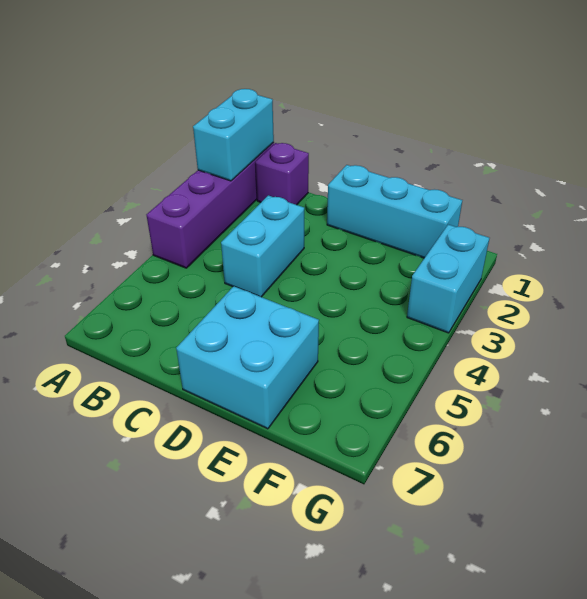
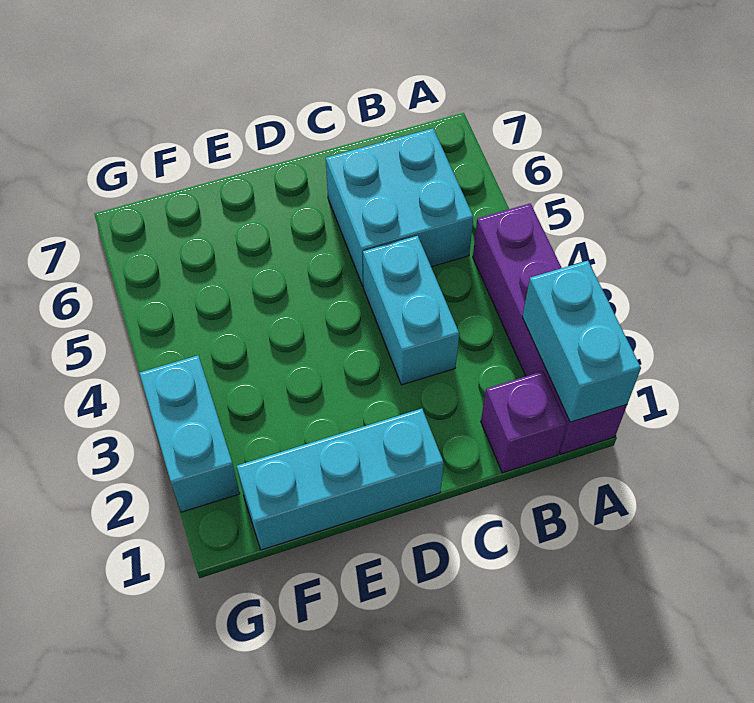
cyan 2x2 brick [176,286,319,429] -> cyan 2x2 brick moved to [326,128,474,286]

